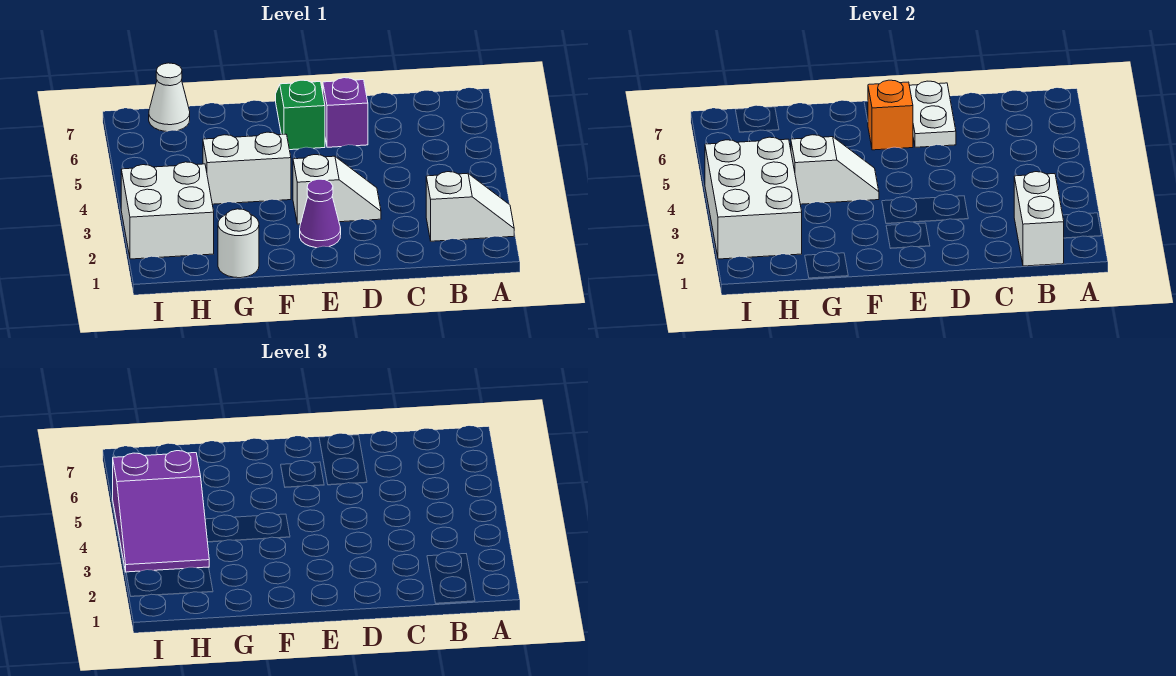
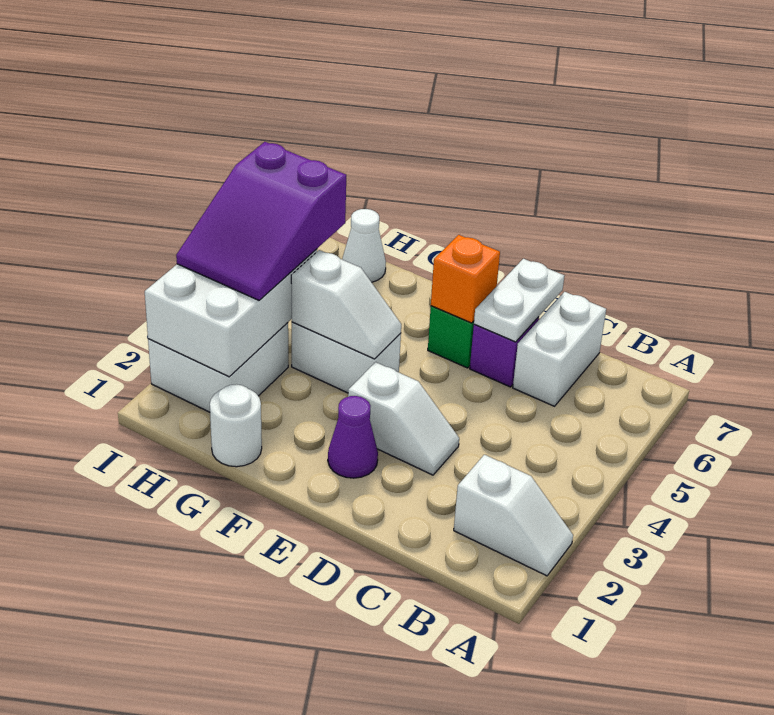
white 1x2 brick [1014,172,1064,266] -> white 1x2 brick moved to [513,292,606,406]

